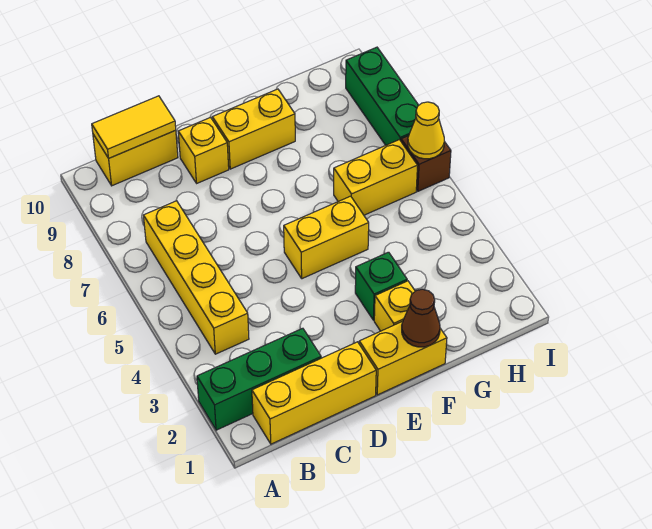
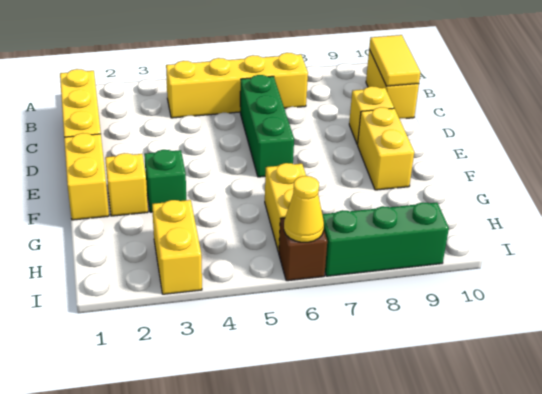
green 1x3 brick [197,328,321,430] -> green 1x3 brick moved to [240,75,294,177]
yellow 1x2 brick [284,196,369,279] -> yellow 1x2 brick moved to [152,200,202,294]
brown 1x1 cone [402,289,440,347] -> none

